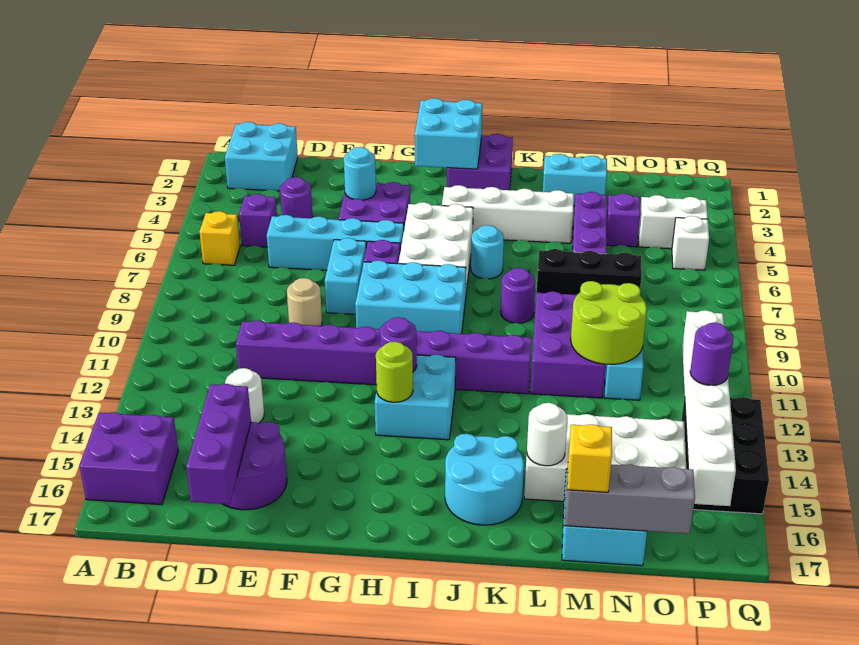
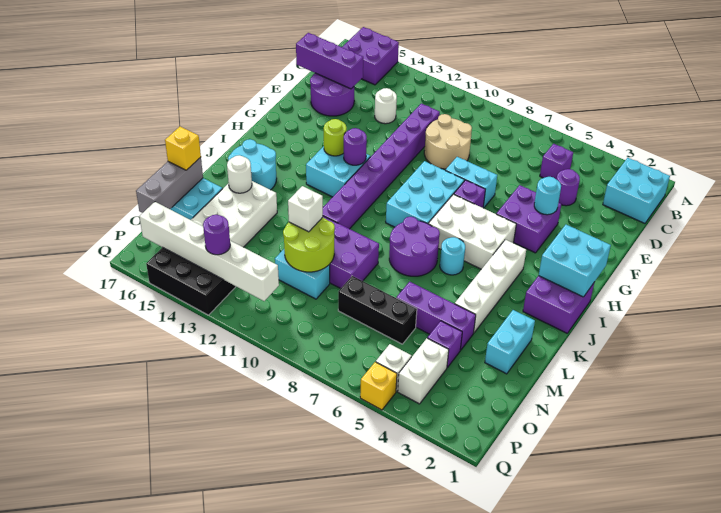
yellow 1x1 brick [200,211,240,265] -> yellow 1x1 brick moved to [360,362,397,410]
cyan 1x4 brick [267,215,404,270] -> none
tan 1x1 round brick [287,278,322,326] -> tan 2x2 round brick [424,114,472,169]
purple 1x1 round brick [501,268,535,323] -> purple 2x2 round brick [389,217,440,276]
black 1x3 brick [537,249,642,295] -> black 1x3 brick turned to [338,276,417,344]
none -> white 1x1 brick [288,186,323,232]

